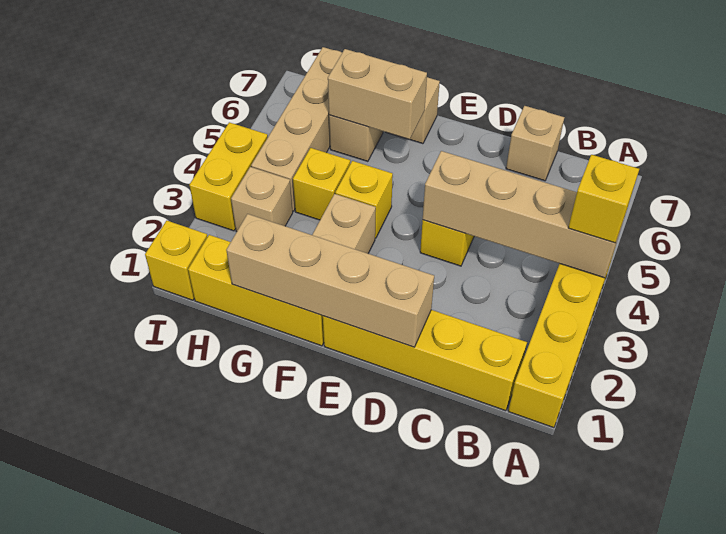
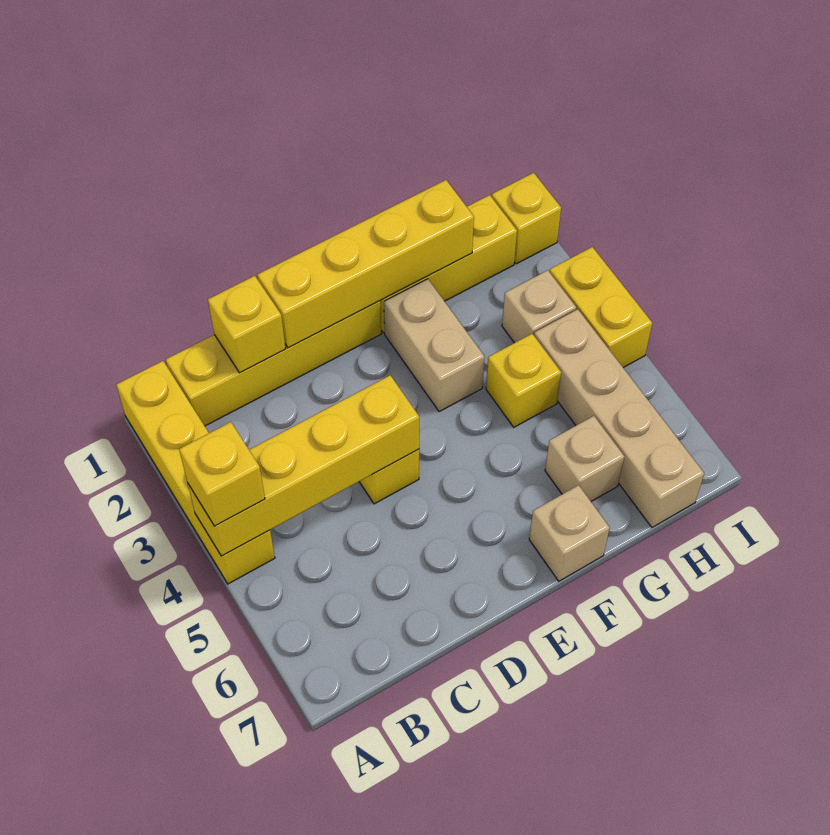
tan 1x4 brick [423,151,624,278] -> yellow 1x4 brick [188,375,419,556]
tan 1x1 brick [506,106,565,181] -> none
tan 1x4 brick [226,214,434,347] -> yellow 1x4 brick [257,180,474,348]
yellow 1x1 brick [335,161,393,238] -> yellow 1x1 brick moved to [208,276,286,373]
tan 1x2 brick [328,49,427,139] -> none

